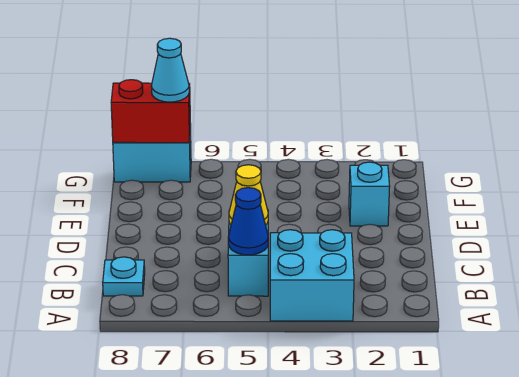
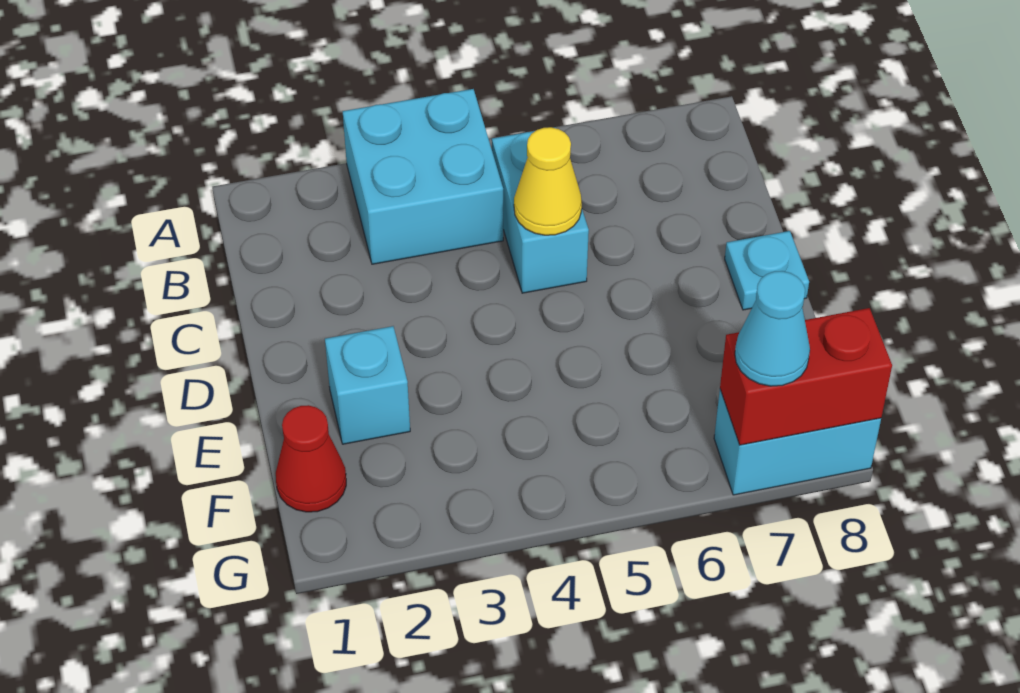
blue 1x1 cone [228,188,268,255] -> none
cyan 1x1 plate [103,257,145,296] -> cyan 1x1 plate moved to [725,231,809,310]
none -> red 1x1 cone [276,405,346,512]

